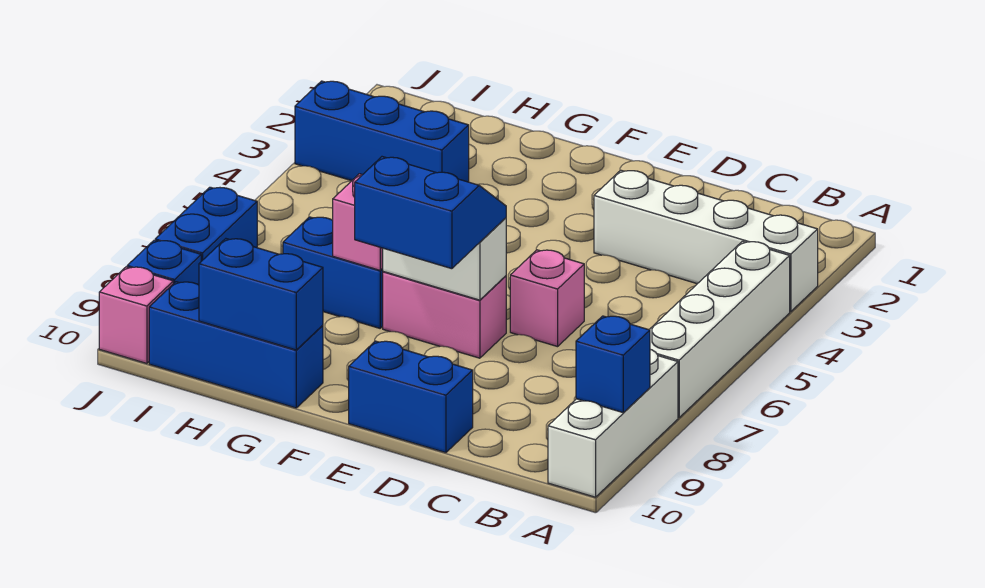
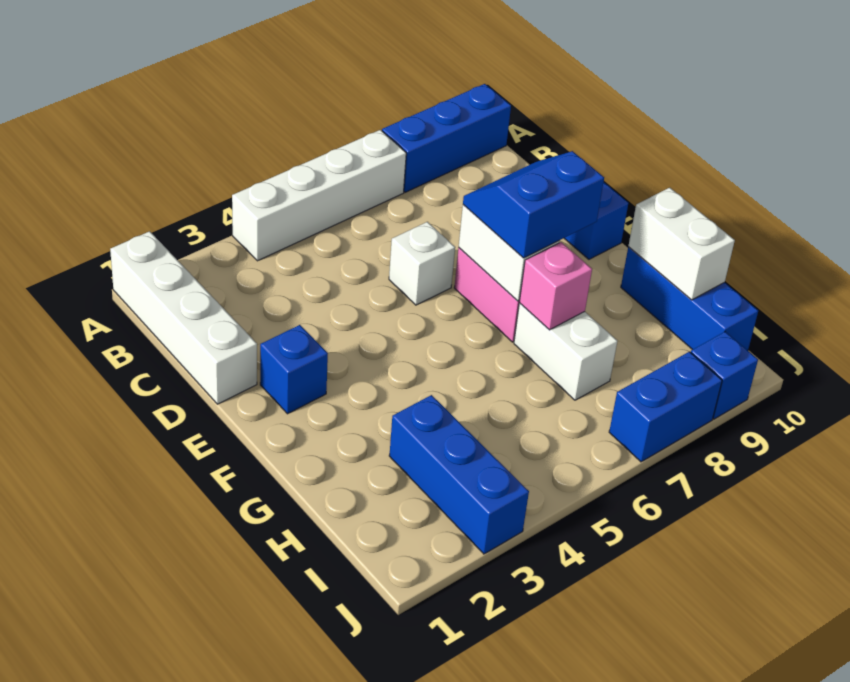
white 1x4 brick [594,170,818,311] -> white 1x4 brick moved to [110,231,257,404]
white 1x3 brick [548,349,678,497] -> blue 1x3 brick [382,84,511,192]
blue 1x1 brick [576,316,650,412] -> blue 1x1 brick moved to [260,325,328,414]
pink 1x1 brick [510,250,584,347] -> white 1x1 brick [389,222,455,305]
blue 2x2 slope [355,157,506,269] -> blue 2x2 slope turned to [463,151,604,258]
blue 1x2 brick [283,217,383,328] -> white 1x2 brick [514,303,617,400]
blue 1x2 brick [199,239,323,350] -> white 1x2 brick [628,188,735,300]
pink 1x1 brick [99,267,173,364] -> none

